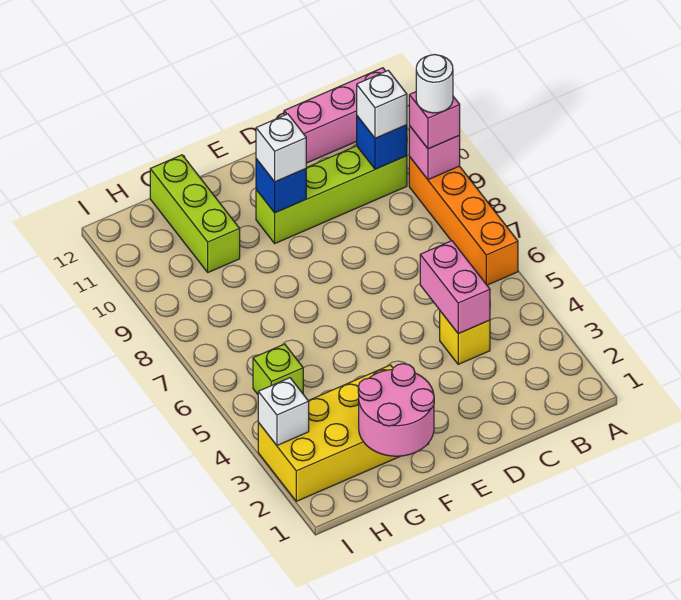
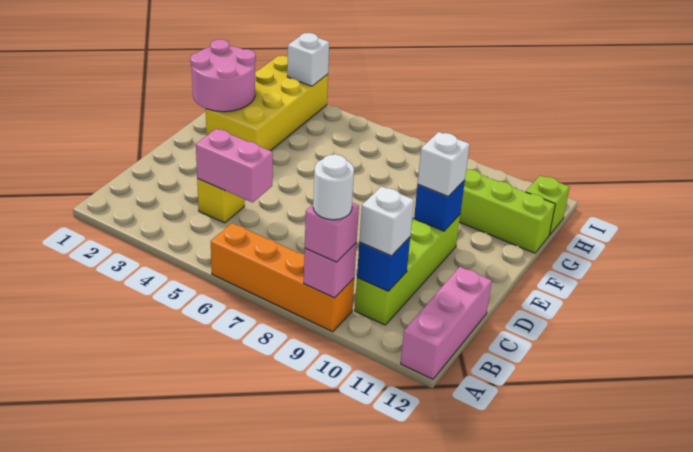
lime 1x1 brick [253,344,303,394] -> lime 1x1 brick moved to [526,175,570,235]

